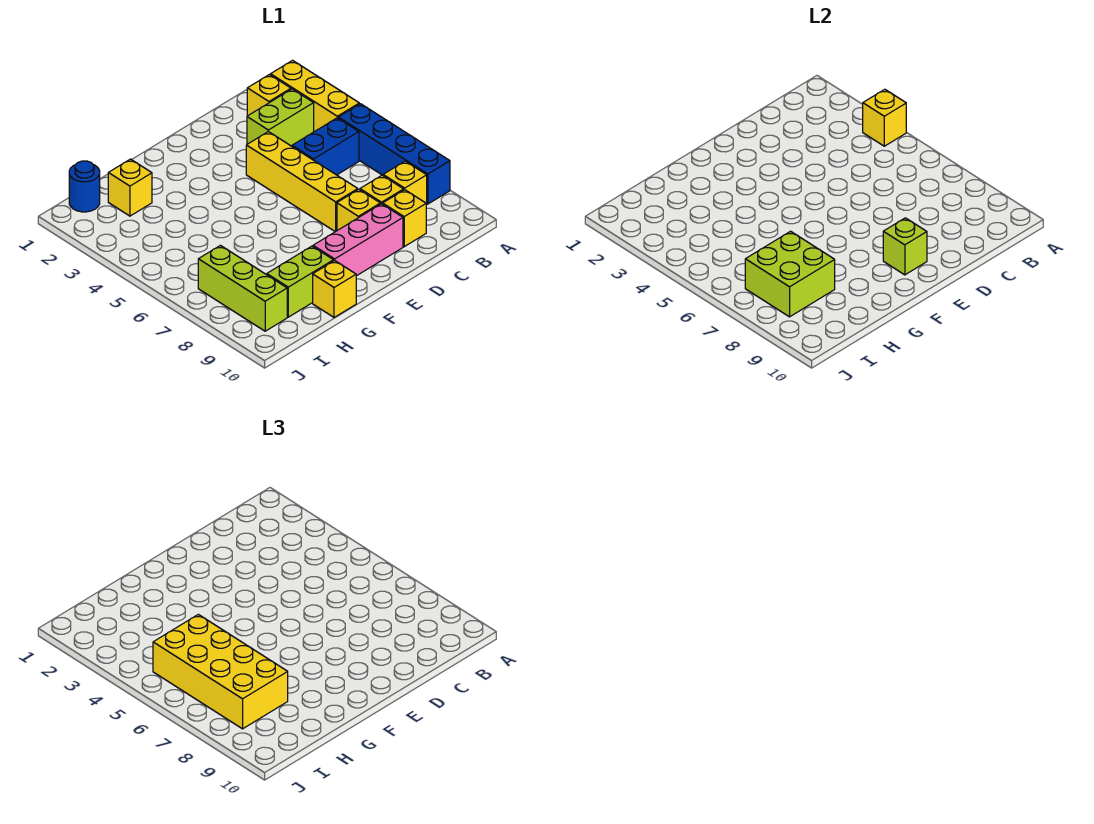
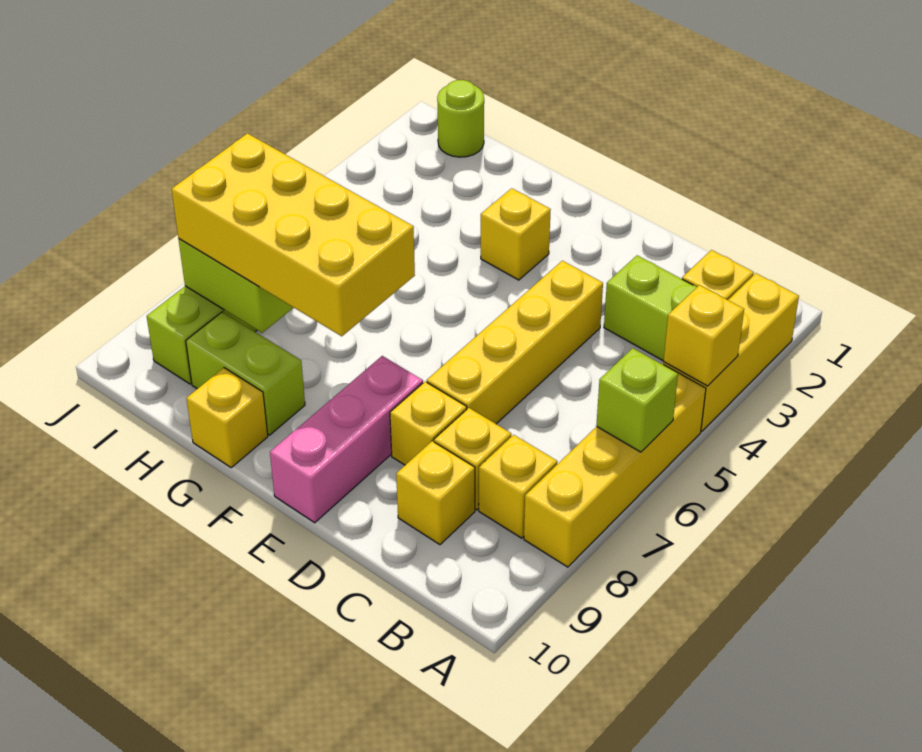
blue 1x4 brick [338,104,450,204] -> yellow 1x4 brick [524,364,706,567]
blue 1x2 brick [292,118,359,175] -> none
pink 1x3 brick [313,204,403,276] -> pink 1x3 brick turned to [270,356,423,523]
lime 1x1 brick [883,218,927,275] -> lime 1x1 brick moved to [596,348,678,452]
yellow 1x1 brick [108,159,152,216] -> yellow 1x1 brick moved to [481,188,551,280]
yellow 2x4 brick [153,614,288,729] -> yellow 2x4 brick turned to [172,133,415,336]
blue 1x1 round brick [69,161,100,212] -> lime 1x1 round brick [437,80,484,157]

